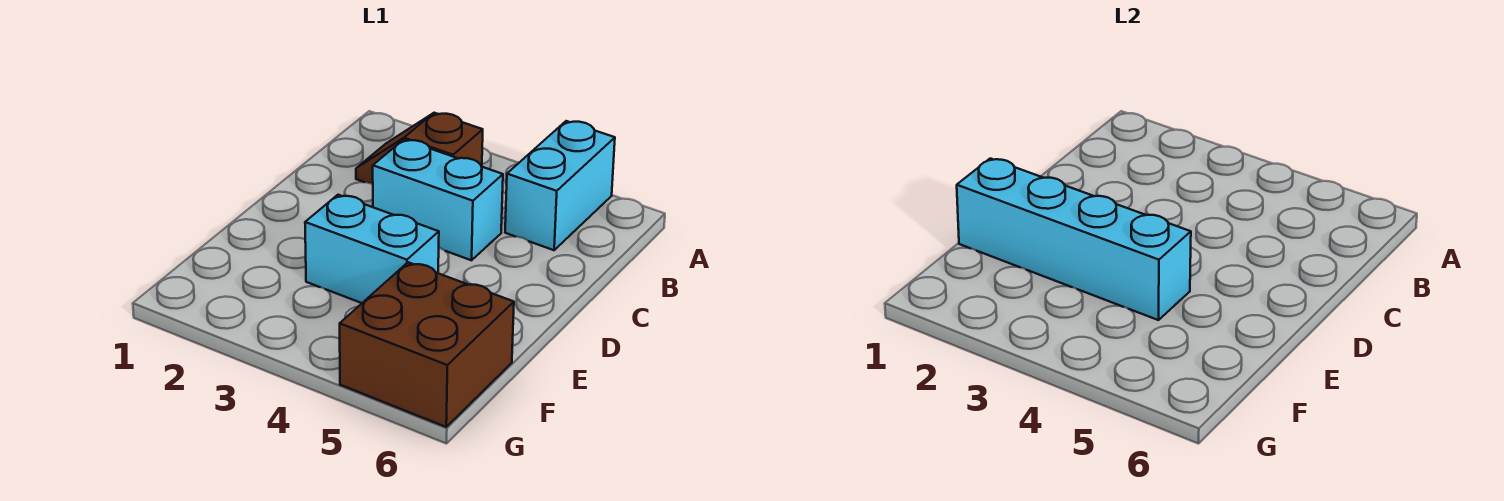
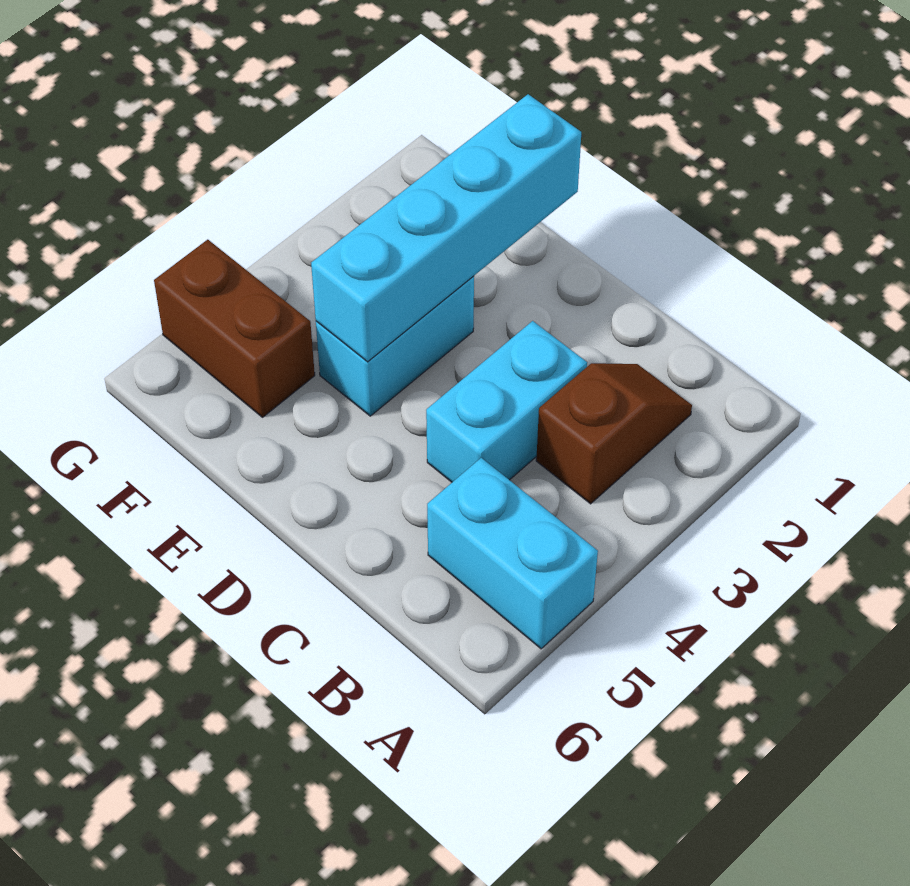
brown 2x2 brick [340,262,514,427] -> brown 1x2 brick [154,240,315,417]

